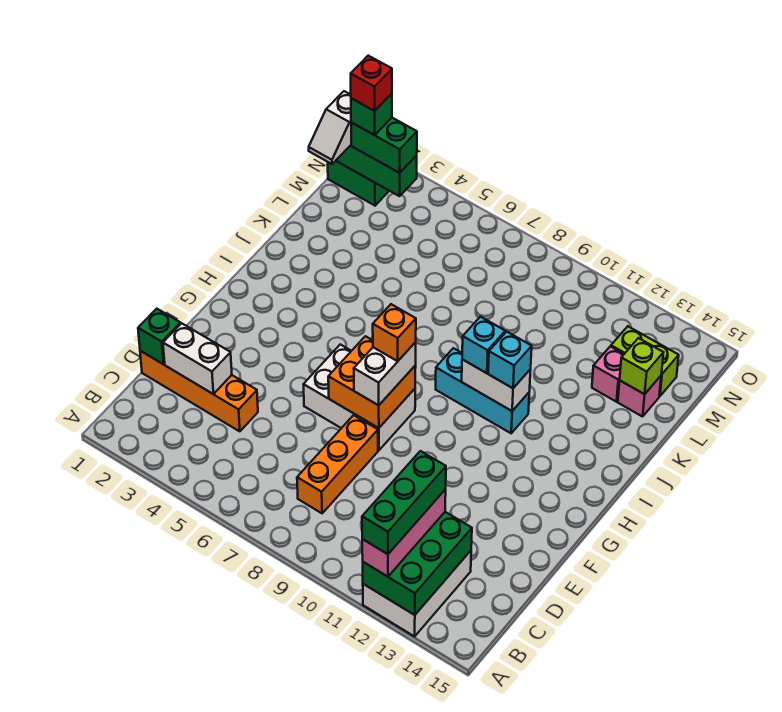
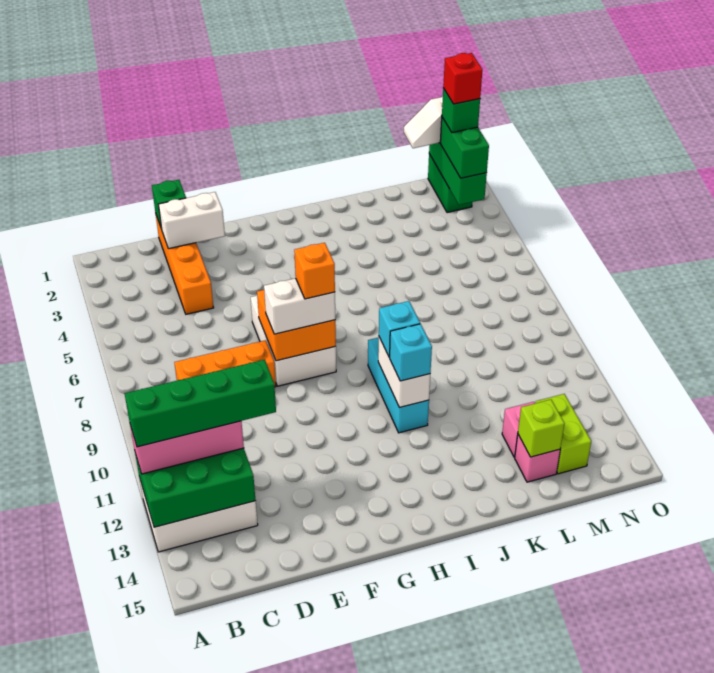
green 1x3 brick [362,451,446,554] -> green 1x4 brick [125,360,276,447]
white 1x2 brick [163,323,232,394] -> white 1x2 brick turned to [158,192,225,249]

